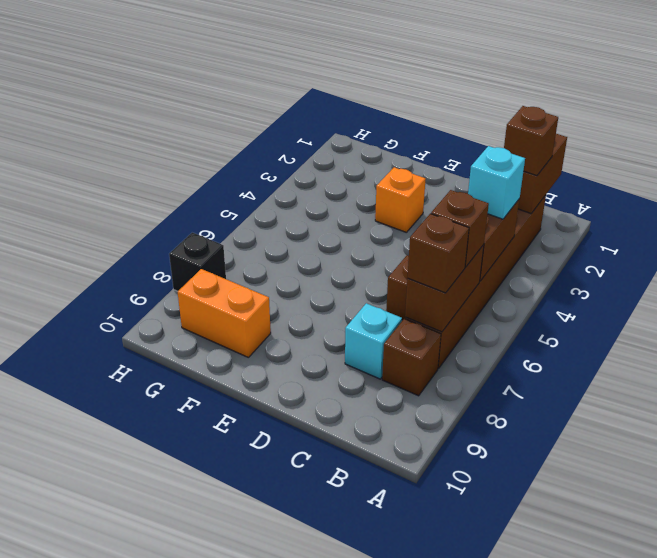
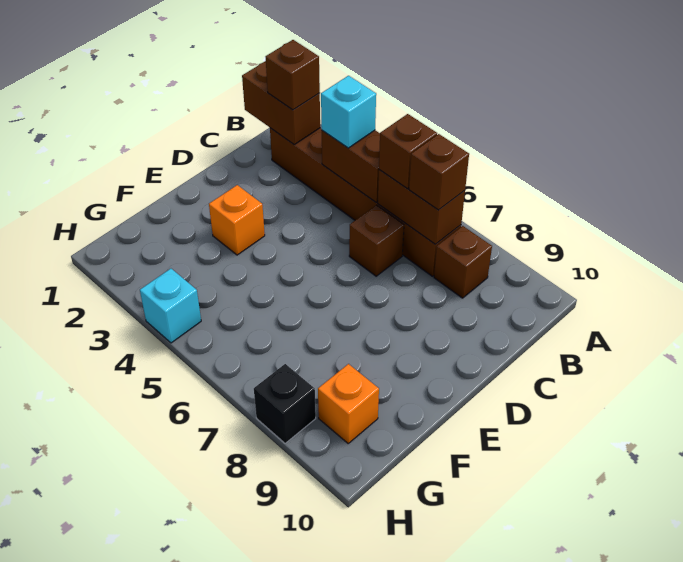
cyan 1x1 brick [345,303,402,379] -> cyan 1x1 brick moved to [140,269,201,343]
orange 1x2 brick [178,269,271,358] -> orange 1x1 brick [318,364,379,443]

